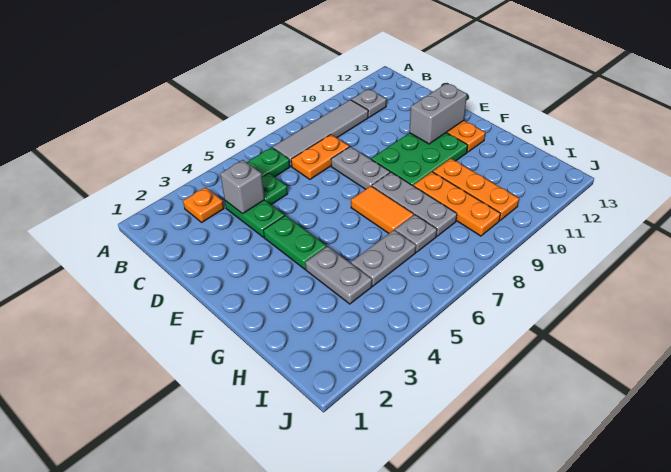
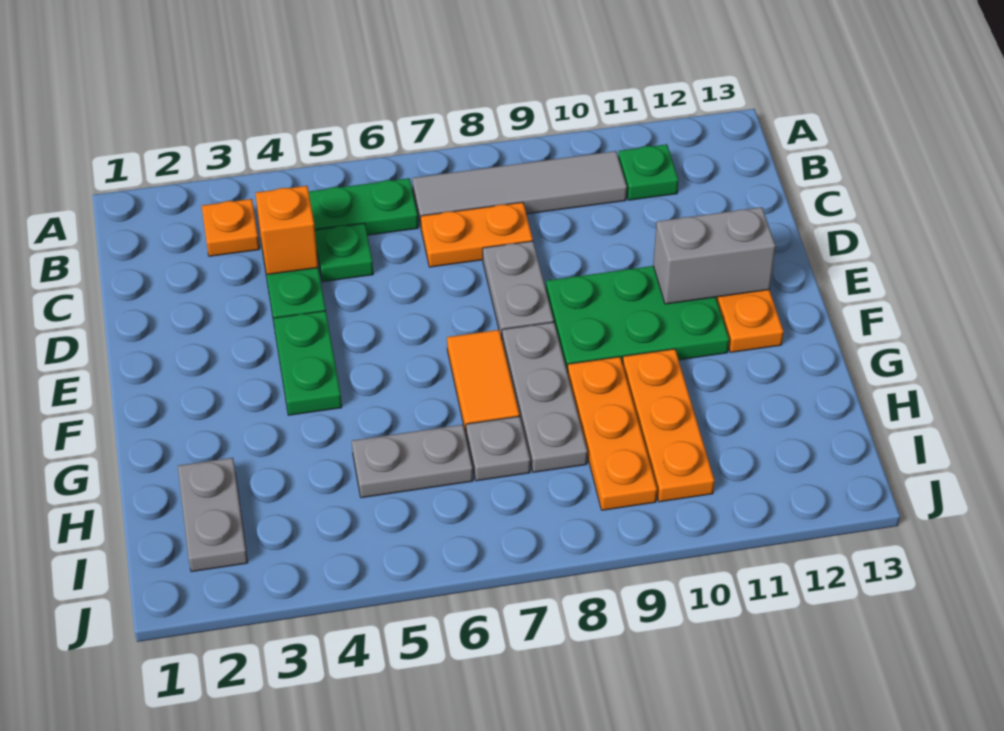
grey 1x1 plate [351,89,386,117] -> green 1x1 plate [618,144,678,200]
grey 1x1 brick [220,160,265,214] -> orange 1x1 brick [255,186,318,275]
grey 1x2 plate [305,246,372,304] -> grey 1x2 plate moved to [178,458,248,572]

